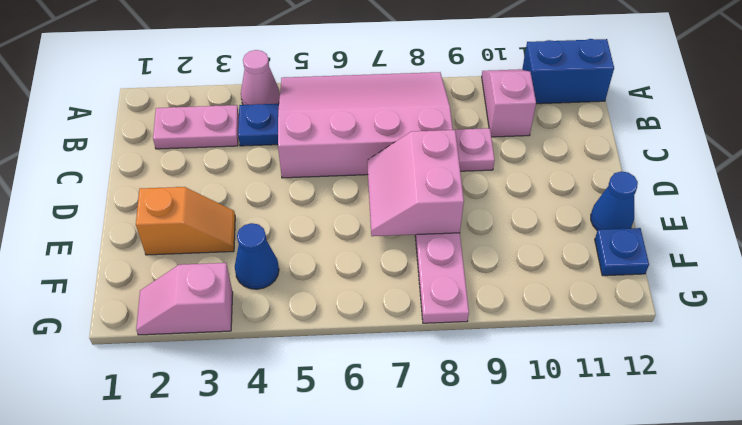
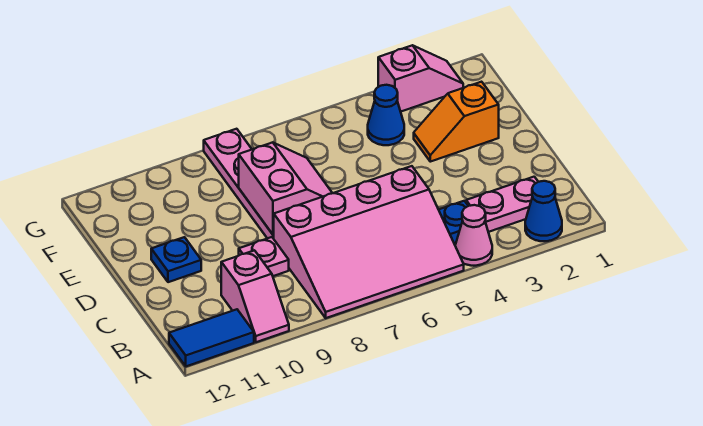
blue 1x2 brick [522,39,614,104] -> blue 1x2 tile [169,309,254,366]
blue 1x1 cone [591,171,638,231] -> blue 1x1 cone moved to [525,181,562,241]
blue 1x1 plate [595,228,649,276] -> blue 1x1 plate moved to [151,237,201,282]

